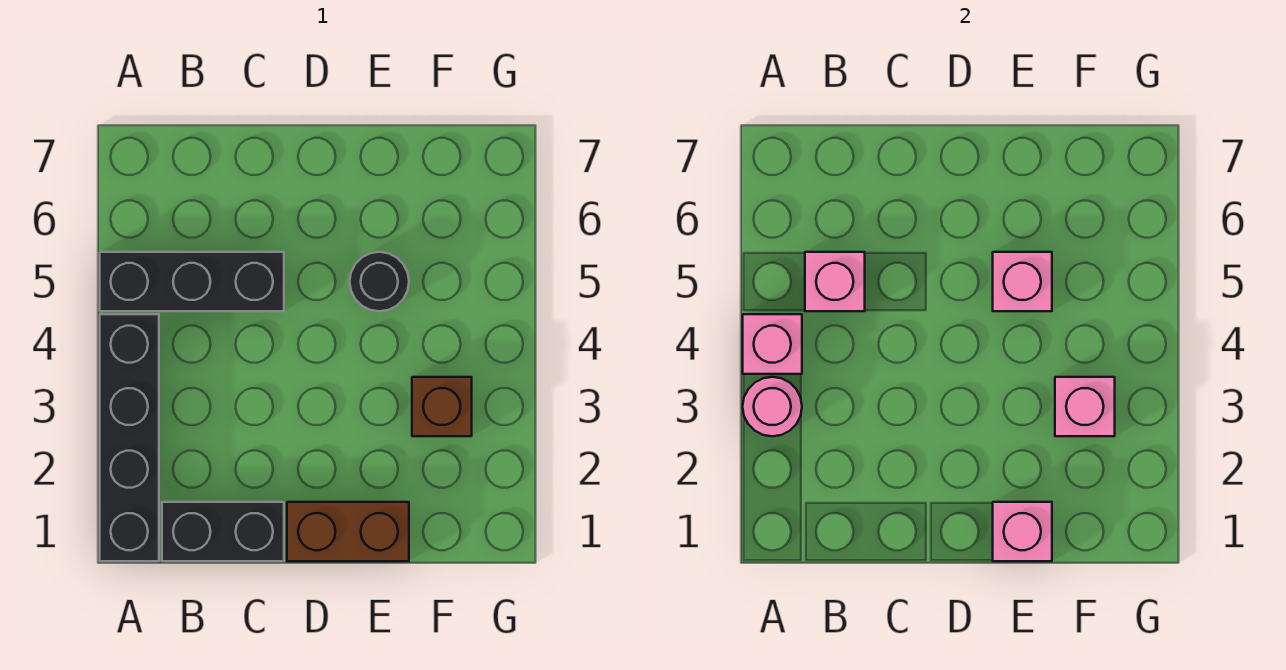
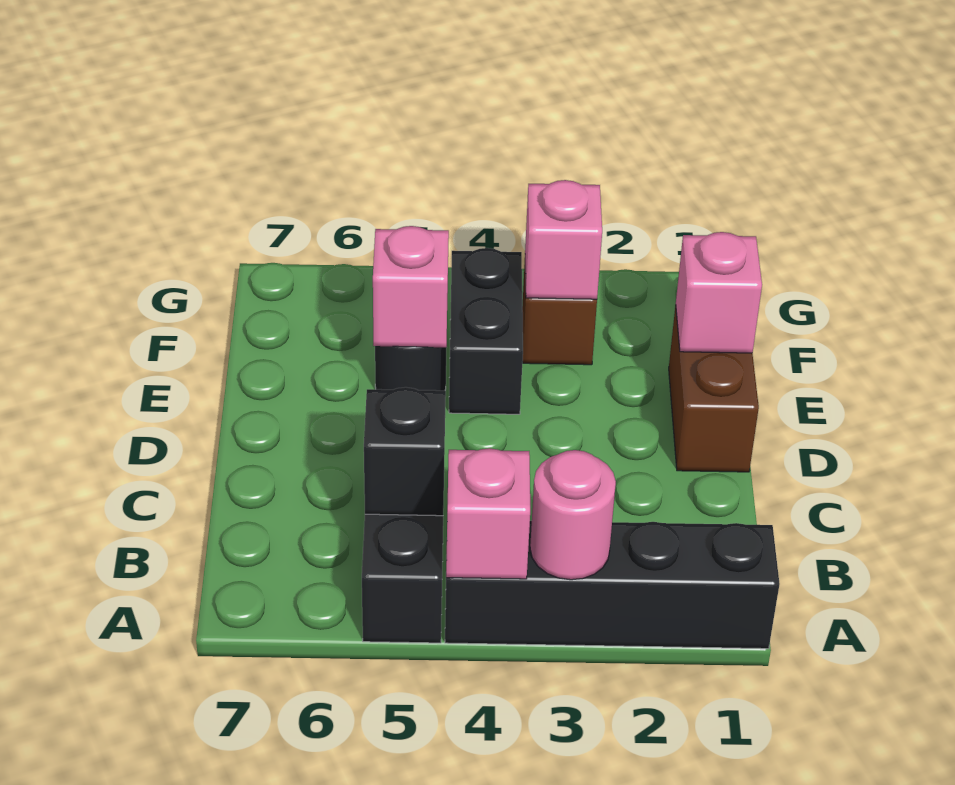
black 1x2 brick [162,502,284,561] -> black 1x2 brick moved to [449,248,523,414]
pink 1x1 brick [805,252,865,311] -> black 1x1 brick [364,387,446,516]

